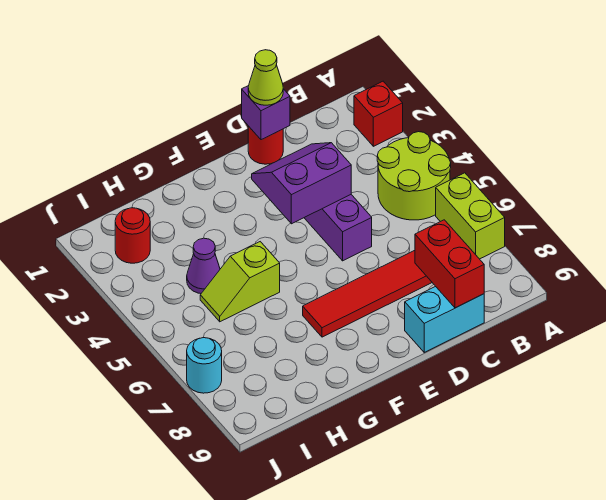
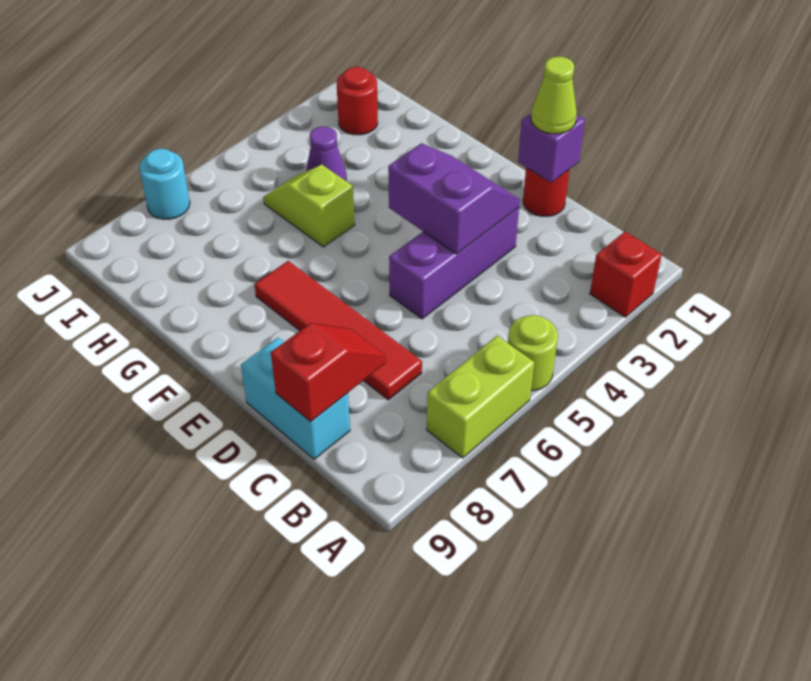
lime 2x2 round brick [377,132,451,220] -> lime 1x1 round brick [508,315,558,391]
red 1x2 brick [415,220,484,308] -> red 1x2 slope [271,323,386,421]

